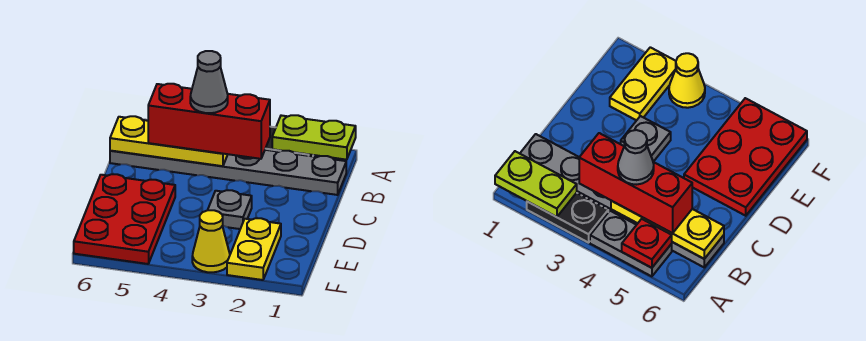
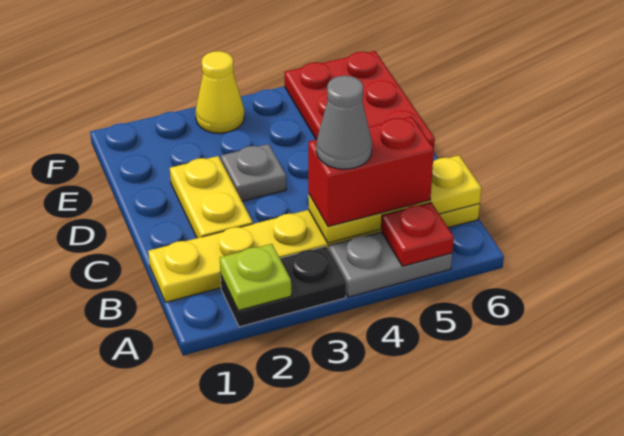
lime 1x2 plate [272,115,356,160] -> lime 1x1 plate [220,244,291,310]
grey 1x6 plate [110,150,346,195] -> yellow 1x6 plate [148,204,480,302]
red 1x3 brick [148,84,270,159] -> red 1x2 brick [308,116,434,226]
yellow 1x2 plate [227,218,281,280] -> yellow 1x2 plate moved to [170,156,253,238]

